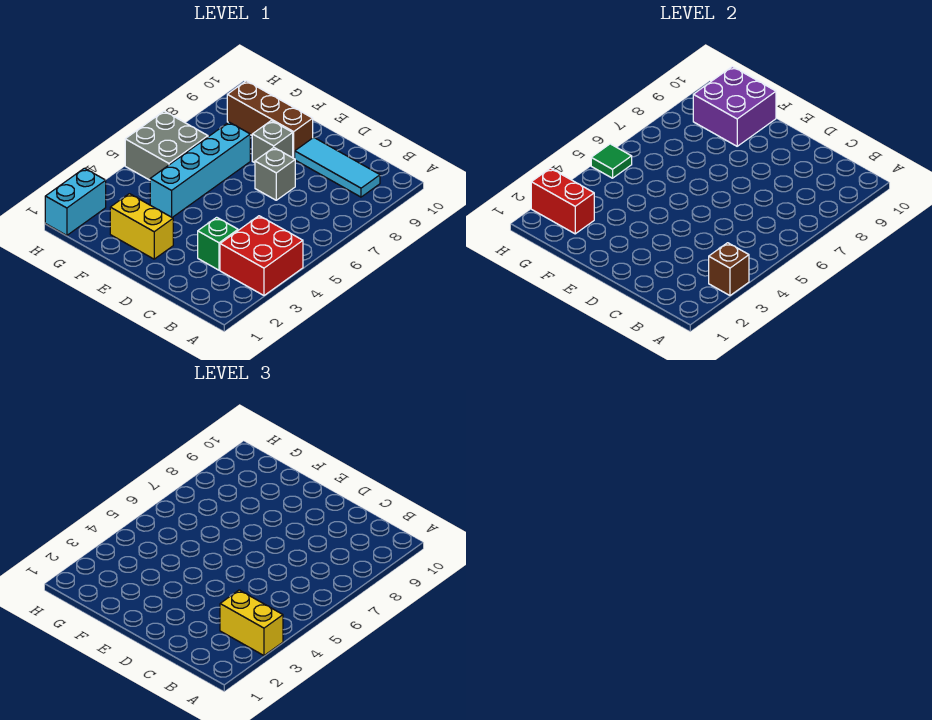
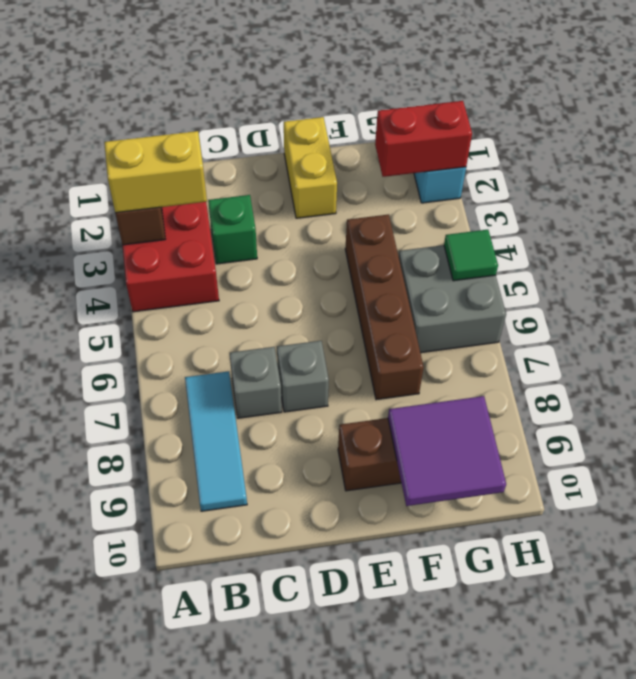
cyan 1x3 tile [295,137,380,197] -> cyan 1x3 tile turned to [185,371,247,511]
yellow 1x2 brick [110,194,173,259] -> yellow 1x2 brick turned to [284,117,337,218]
grey 1x1 brick [252,121,293,163] -> grey 1x1 brick moved to [230,347,282,418]
cyan 1x4 brick [150,122,250,217] -> brown 1x4 brick [345,214,424,400]
purple 2x2 brick [693,67,776,146] -> purple 2x2 tile [388,396,506,506]

